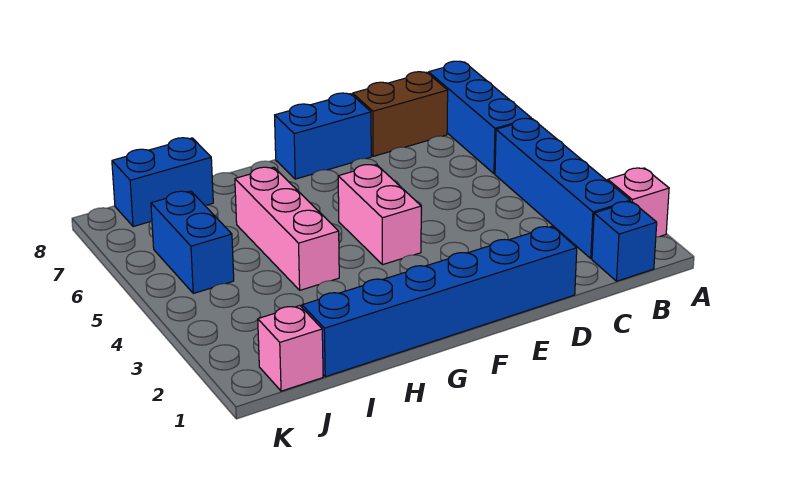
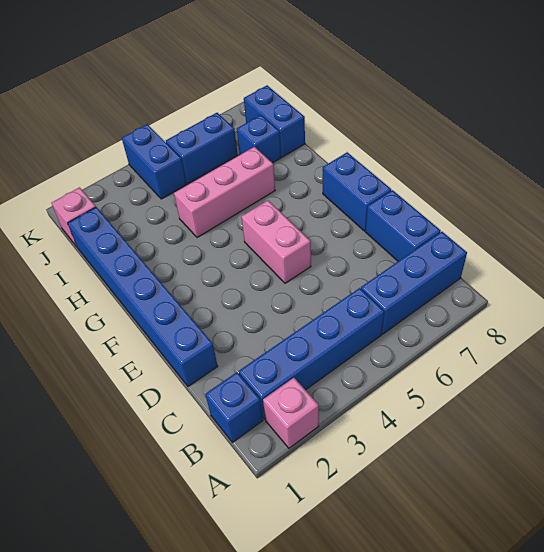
brown 1x2 brick [353,72,448,156] -> blue 1x2 brick [366,190,441,261]
pink 1x2 brick [338,165,421,265] -> pink 1x2 brick turned to [241,200,311,283]
none -> blue 1x1 brick [237,115,281,163]
none -> blue 1x2 brick [122,124,186,199]

